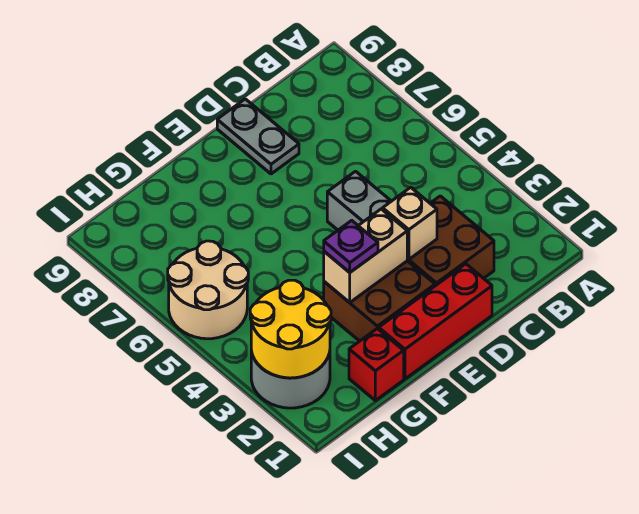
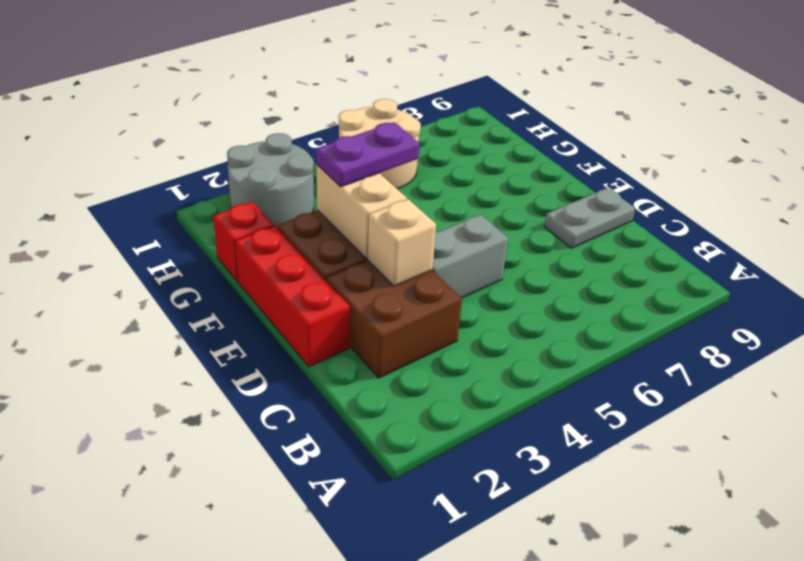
purple 1x1 plate [324,220,378,272] -> purple 1x2 plate [316,122,420,187]
yellow 2x2 round brick [250,280,331,378] -> none

